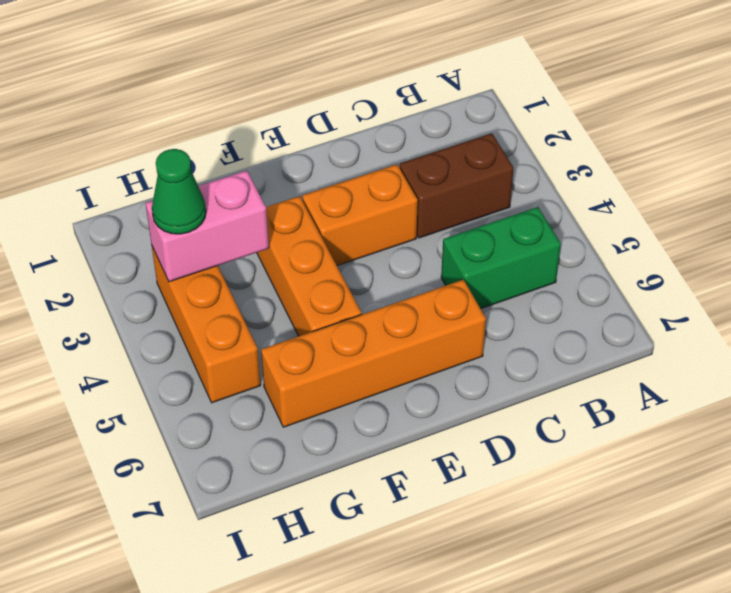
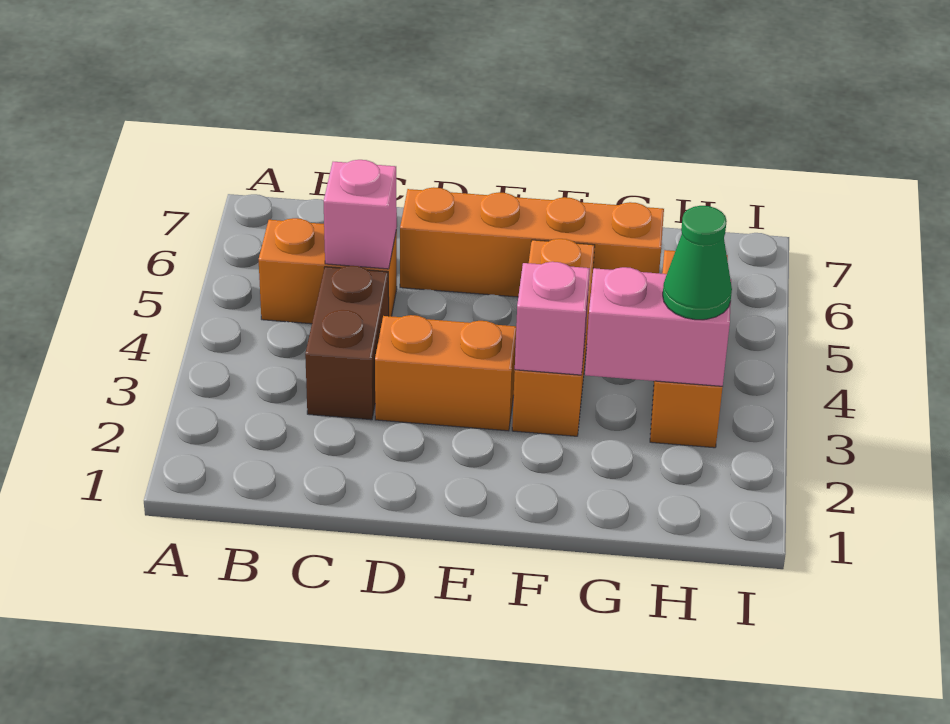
brown 1x2 brick [400,133,514,238] -> brown 1x2 brick turned to [305,266,389,420]
green 1x2 brick [441,207,561,309] -> orange 1x2 brick [259,218,397,324]
none -> pink 1x1 brick [324,160,397,269]
none -> pink 1x1 brick [515,262,590,375]

